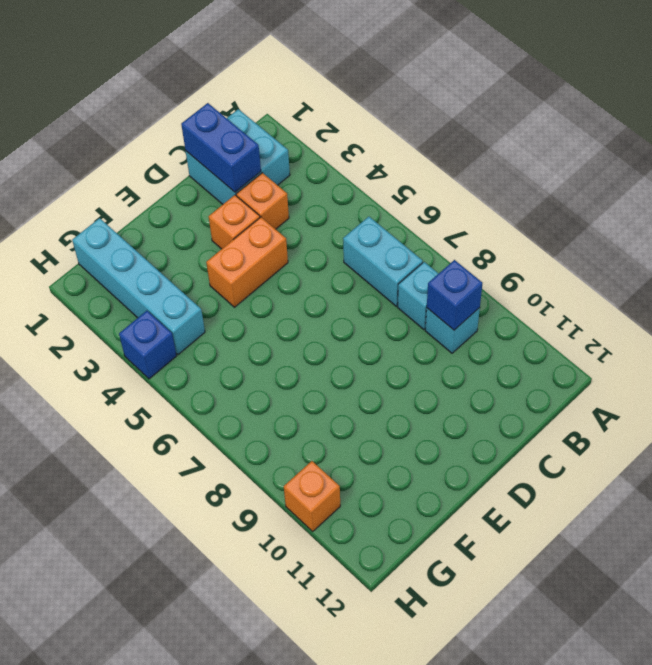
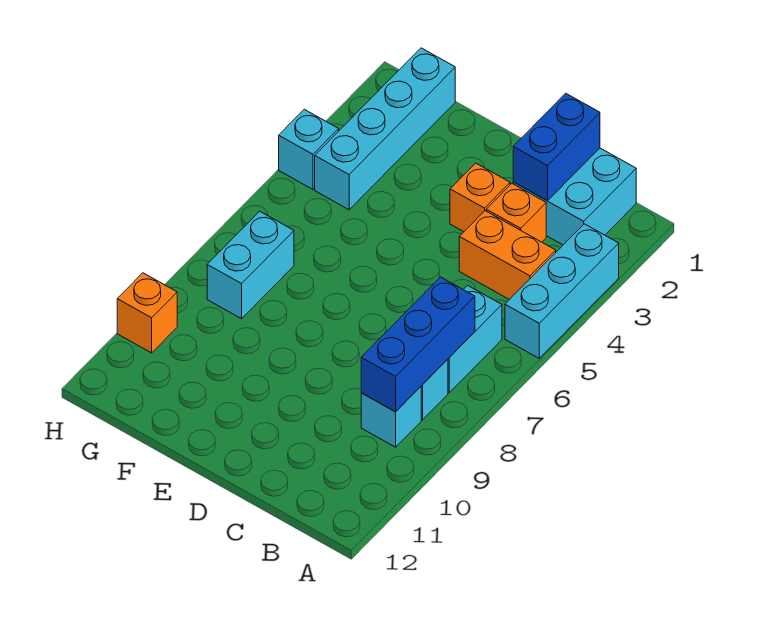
none -> cyan 1x3 brick [505,224,619,358]
blue 1x1 brick [427,260,482,330] -> blue 1x3 brick [361,277,475,412]
orange 1x2 brick [206,217,288,307] -> orange 1x2 brick moved to [459,211,556,300]
none -> cyan 1x2 brick [207,211,294,319]
blue 1x1 brick [119,311,177,379] -> cyan 1x1 brick [279,109,339,189]

